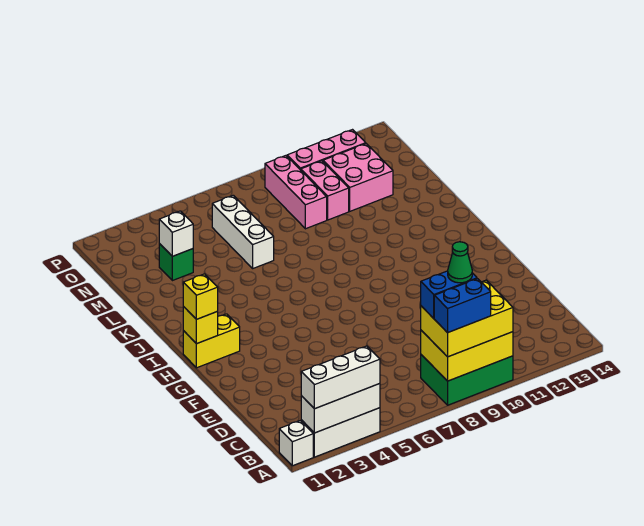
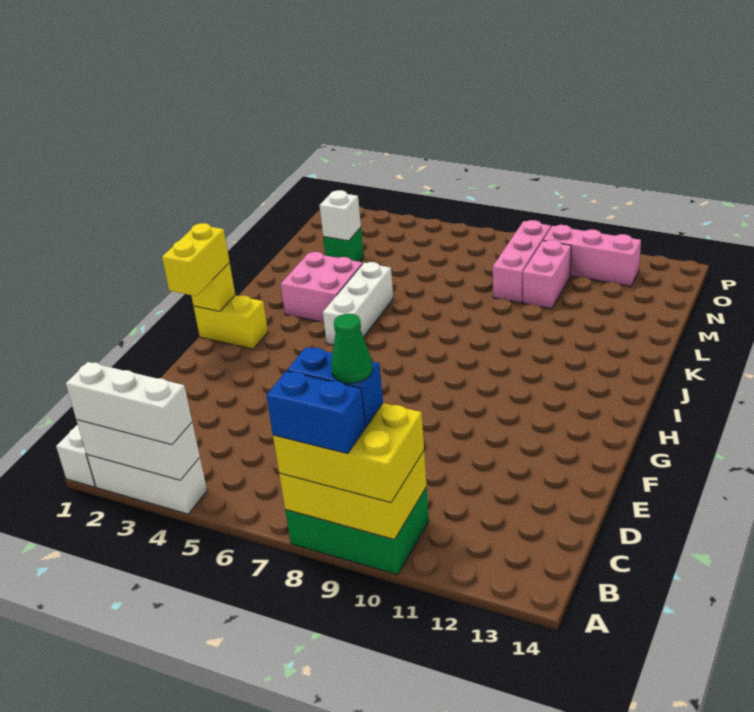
yellow 1x1 brick [183,274,218,319] -> yellow 1x2 brick [162,223,230,296]
white 1x3 brick [212,195,274,268] -> white 1x3 brick moved to [323,262,393,345]
pink 2x2 brick [323,144,393,211] -> pink 2x2 brick moved to [281,252,363,322]

